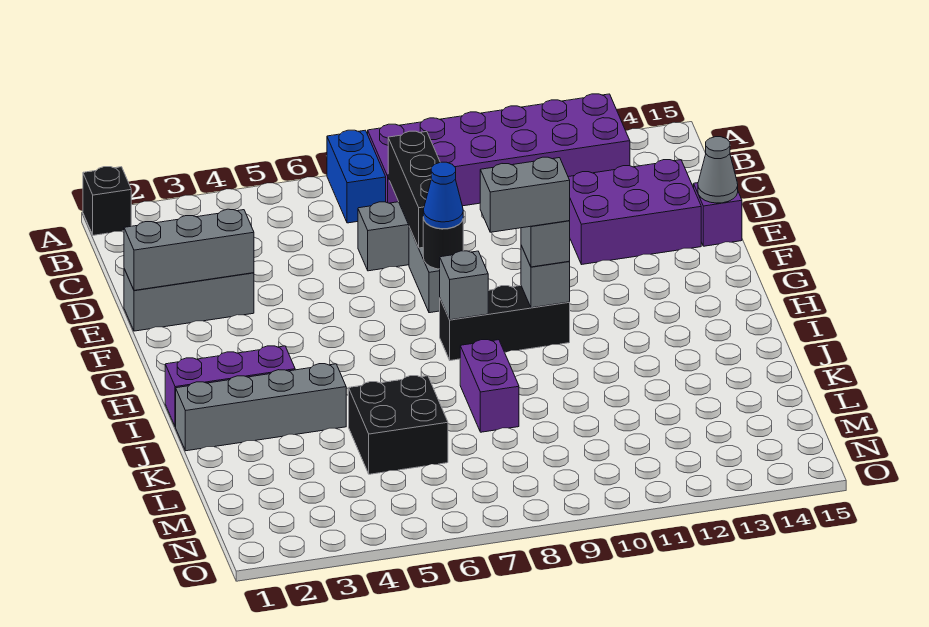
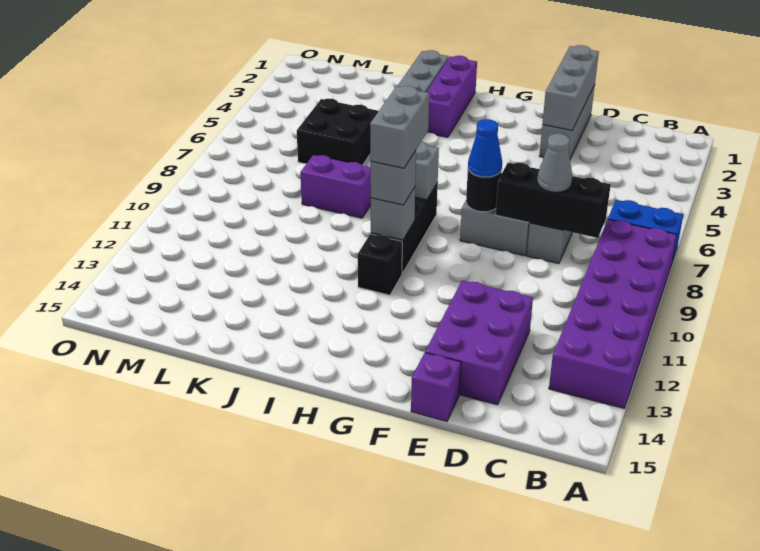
black 1x1 brick [83,167,131,235] -> black 1x1 brick moved to [358,234,402,295]
grey 1x1 cone [698,137,738,203] -> grey 1x1 cone moved to [537,134,572,192]

